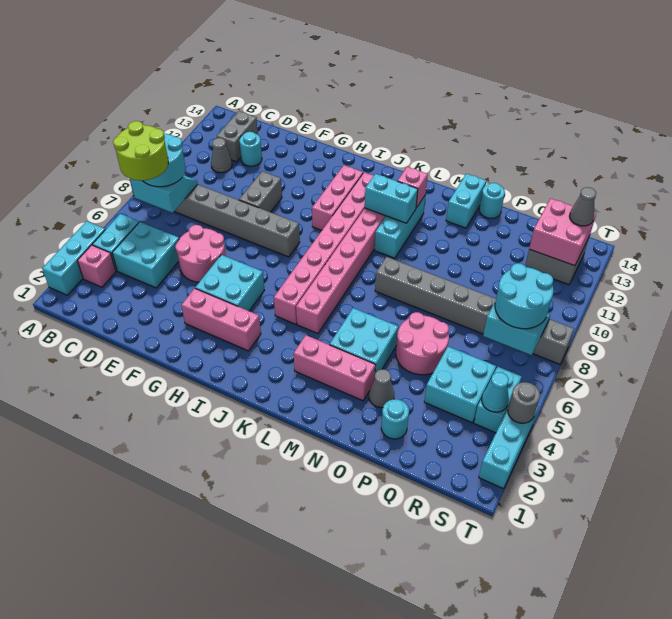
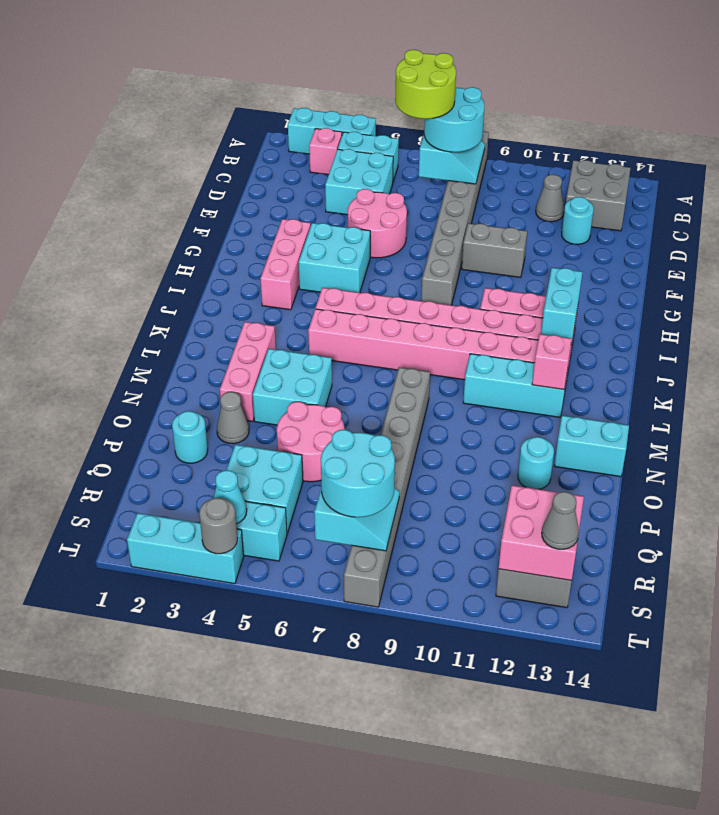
grey 1x2 brick [217,111,258,162] -> grey 2x2 brick [566,160,630,231]
cyan 1x2 brick [365,174,418,223] -> cyan 1x2 brick moved to [541,268,582,343]
cyan 1x1 round brick [479,183,505,218] -> cyan 1x1 round brick moved to [518,437,554,489]

